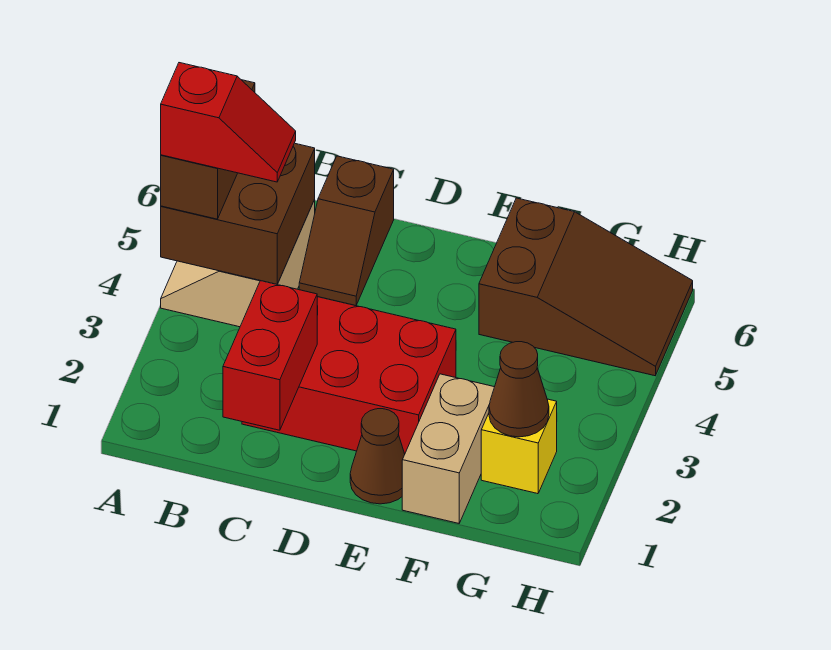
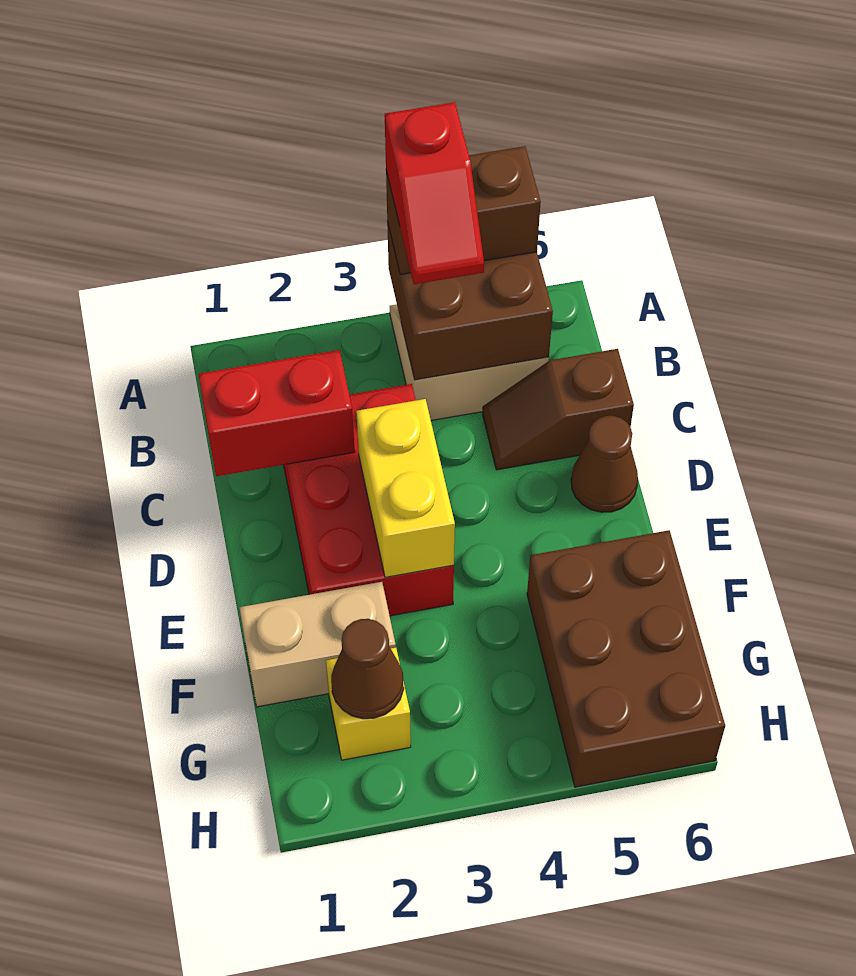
none -> yellow 1x2 brick [356,399,455,577]
brown 1x1 cone [350,409,405,504] -> brown 1x1 cone moved to [571,416,638,512]
brown 2x3 slope [479,198,693,376] -> brown 2x3 brick [527,530,725,787]

